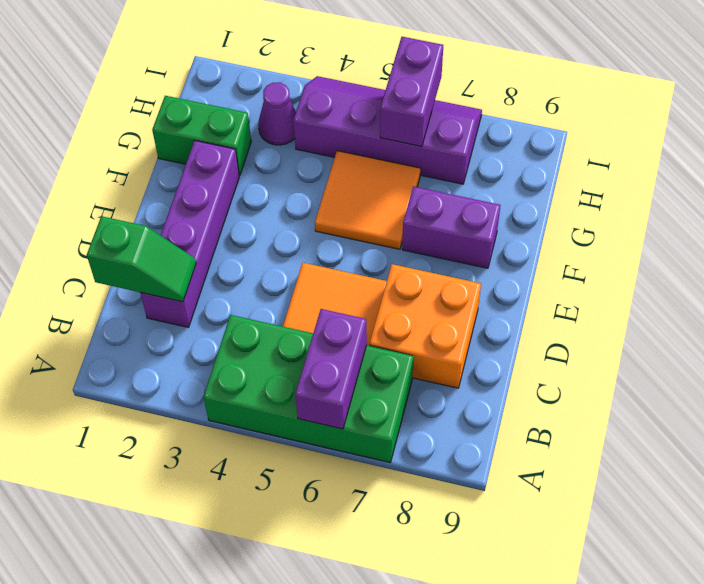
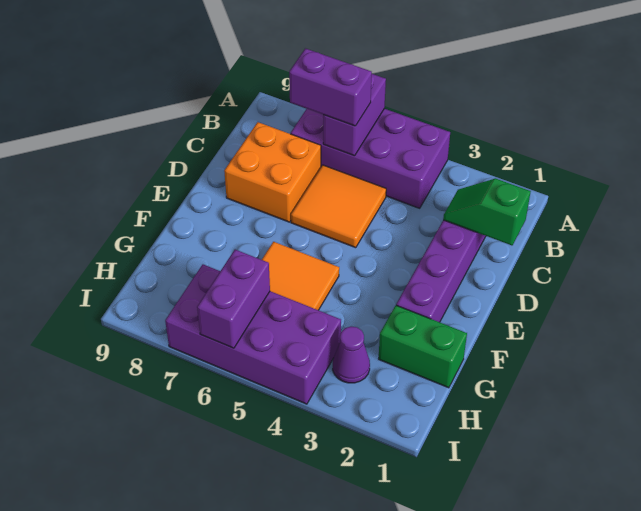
green 2x4 brick [204,315,413,462] -> purple 2x4 brick [291,109,450,208]
purple 1x2 brick [402,186,501,268] -> purple 1x2 brick moved to [289,48,372,126]
purple 2x4 slope [294,76,482,184] -> purple 2x4 brick [165,265,341,404]

